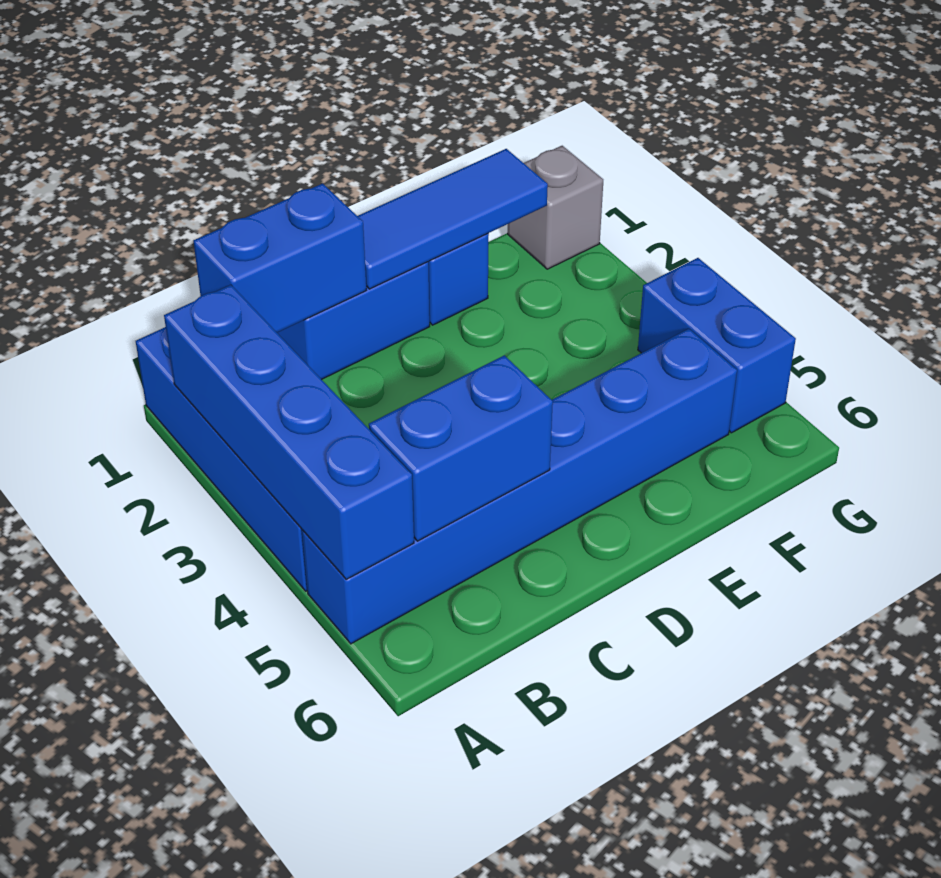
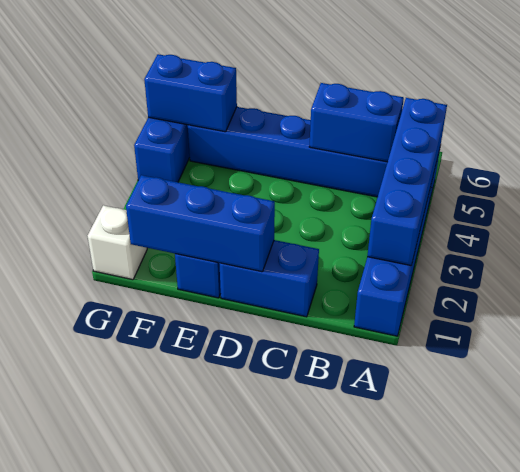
blue 1x2 brick [193,183,366,333] -> blue 1x2 brick moved to [144,54,237,132]
blue 1x3 tile [358,149,548,289] -> blue 1x3 brick [126,175,275,272]
grey 1x1 brick [508,146,603,269] -> white 1x1 brick [88,205,147,280]

